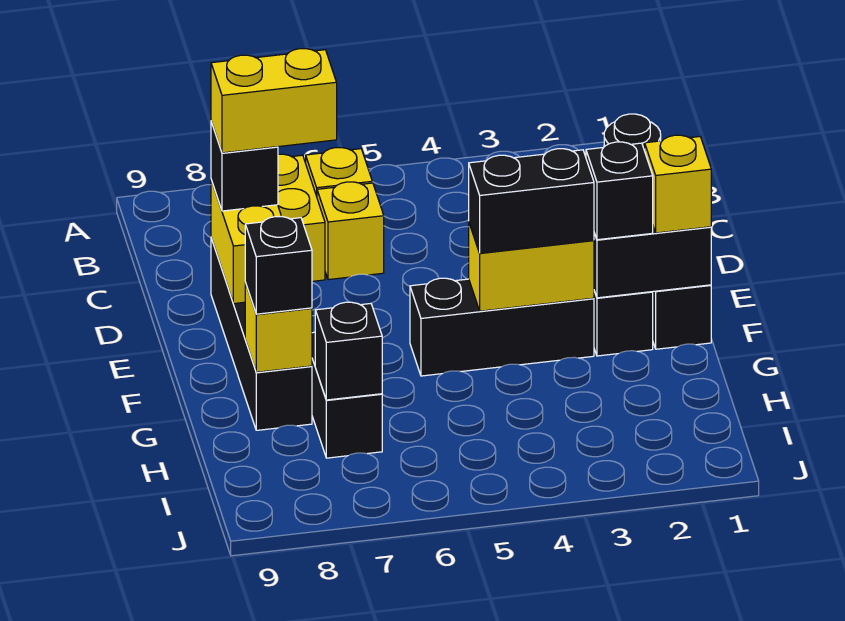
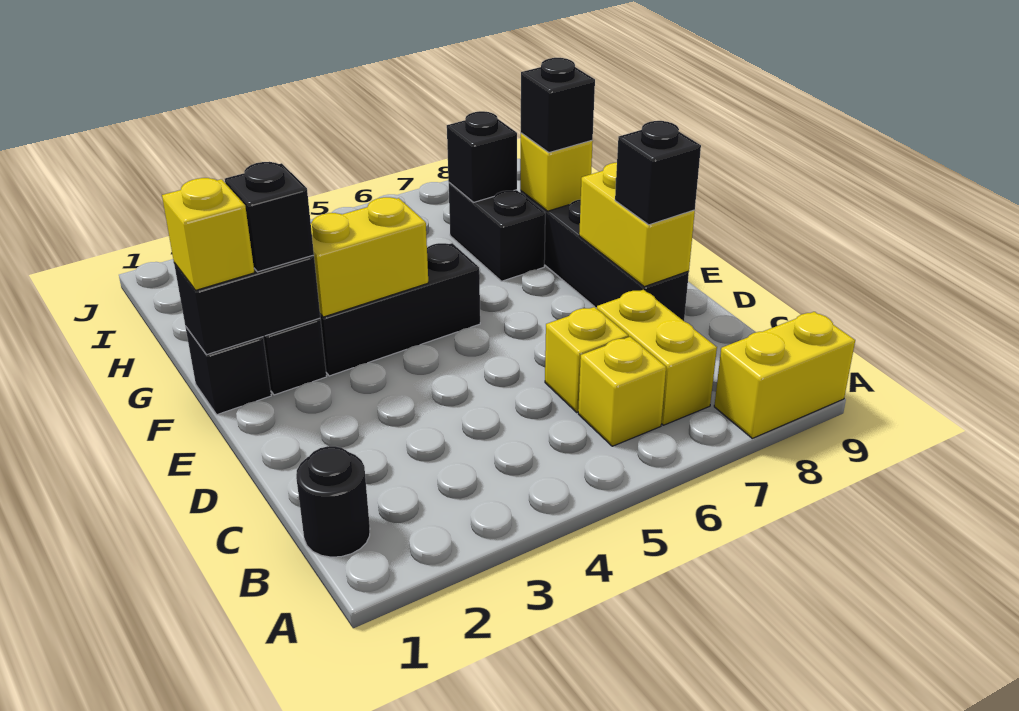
yellow 1x2 brick [211,49,337,153] -> yellow 1x2 brick moved to [714,312,855,438]
black 1x2 brick [469,149,594,253] -> none

